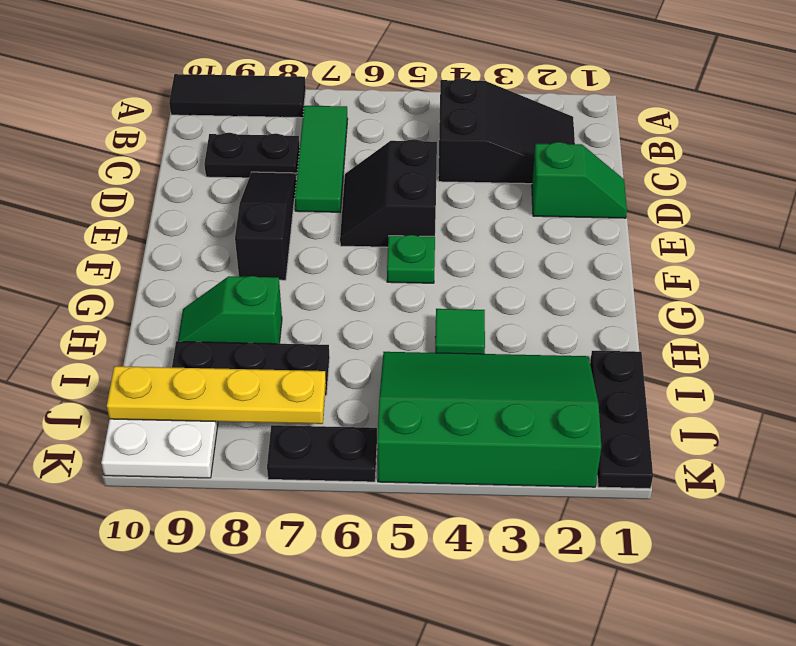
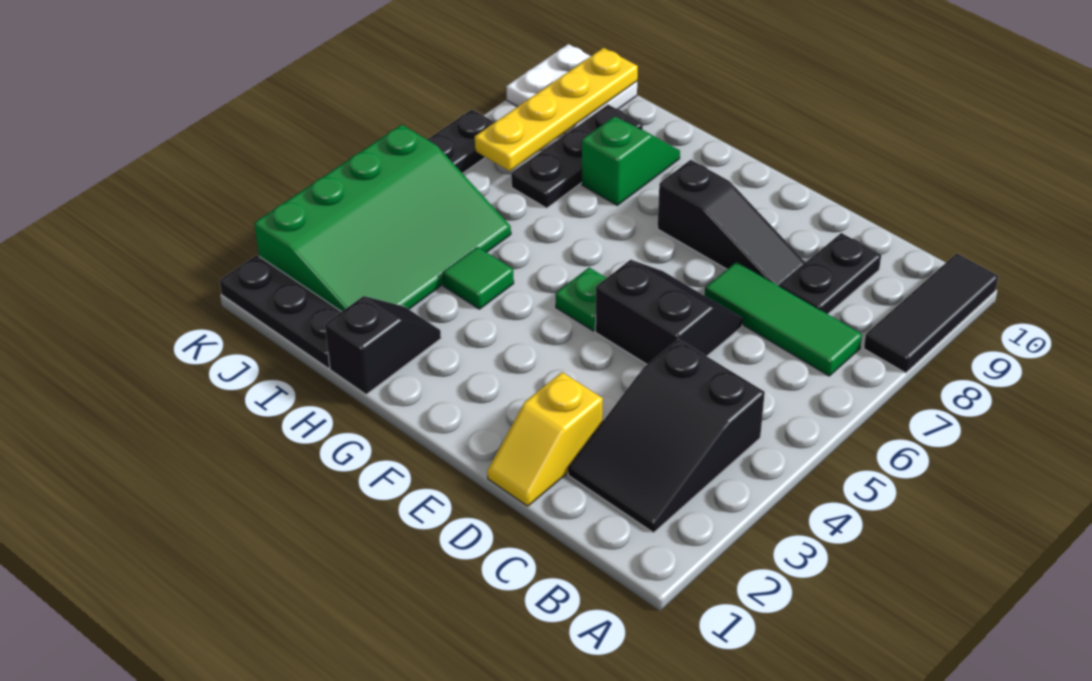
green 1x2 slope [532,142,627,218] -> yellow 1x2 slope [487,372,603,506]
none -> black 1x2 slope [325,296,441,394]

